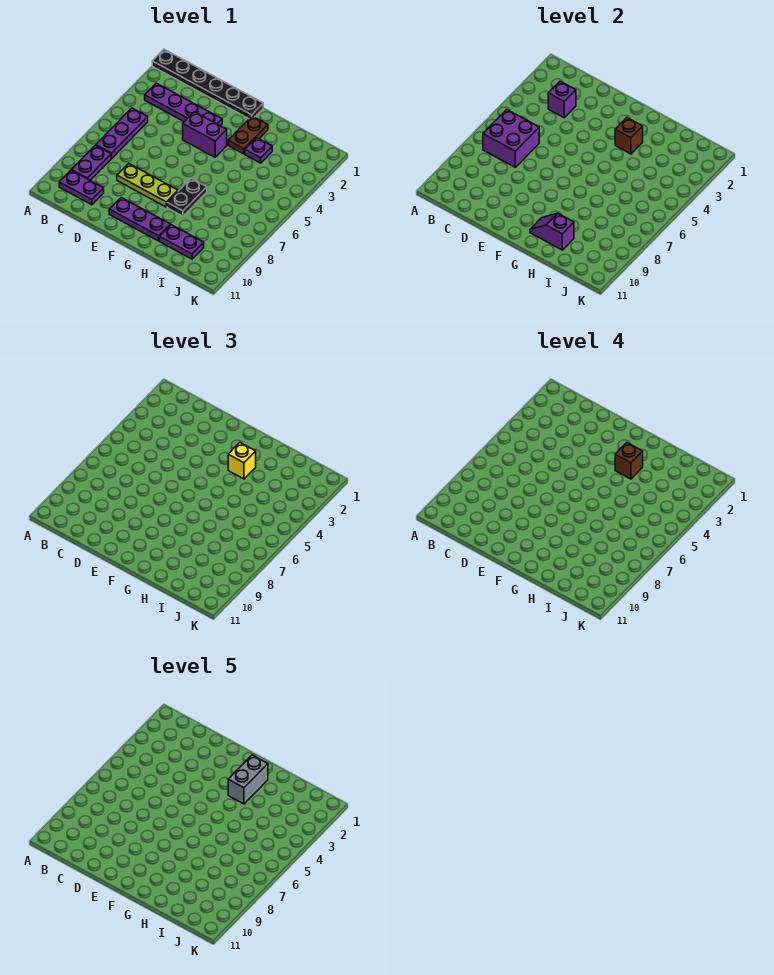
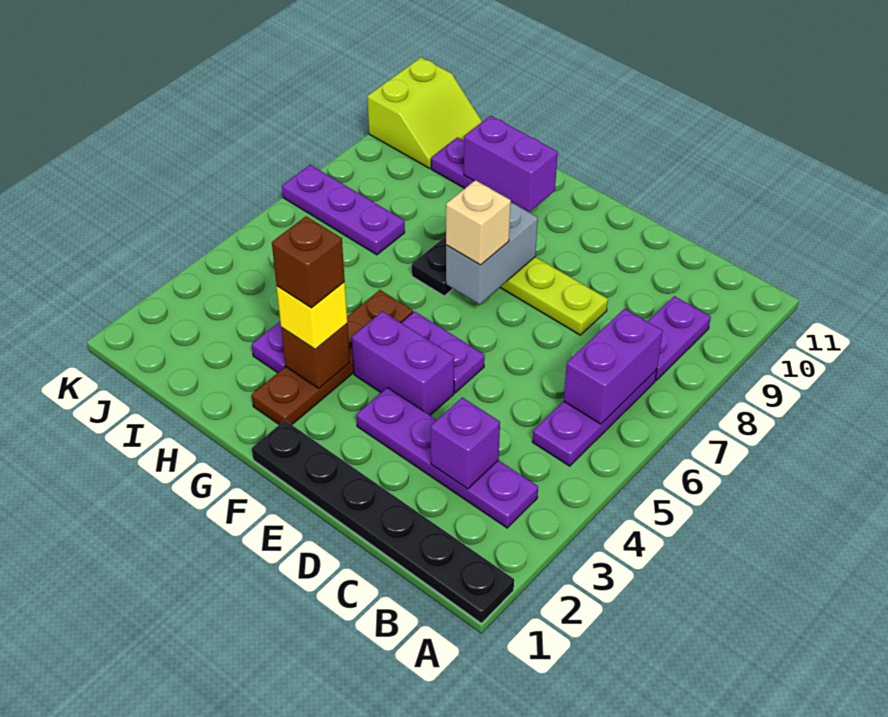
purple 2x2 brick [483,109,539,167] -> purple 1x2 brick [564,309,663,424]
purple 1x2 plate [59,170,104,205] -> purple 1x2 plate moved to [401,311,485,393]
purple 1x3 plate [109,198,170,241] -> purple 1x3 plate moved to [282,165,405,255]
none -> tan 1x1 brick [446,180,511,265]
brown 1x2 plate [228,116,268,154] -> brown 1x4 plate [252,290,413,425]
grey 1x2 brick [228,755,268,804] -> grey 1x2 brick moved to [446,202,538,305]
purple 1x2 slope [530,213,574,250] -> purple 1x2 brick [464,116,558,212]
none -> lime 2x2 slope [368,57,482,169]

